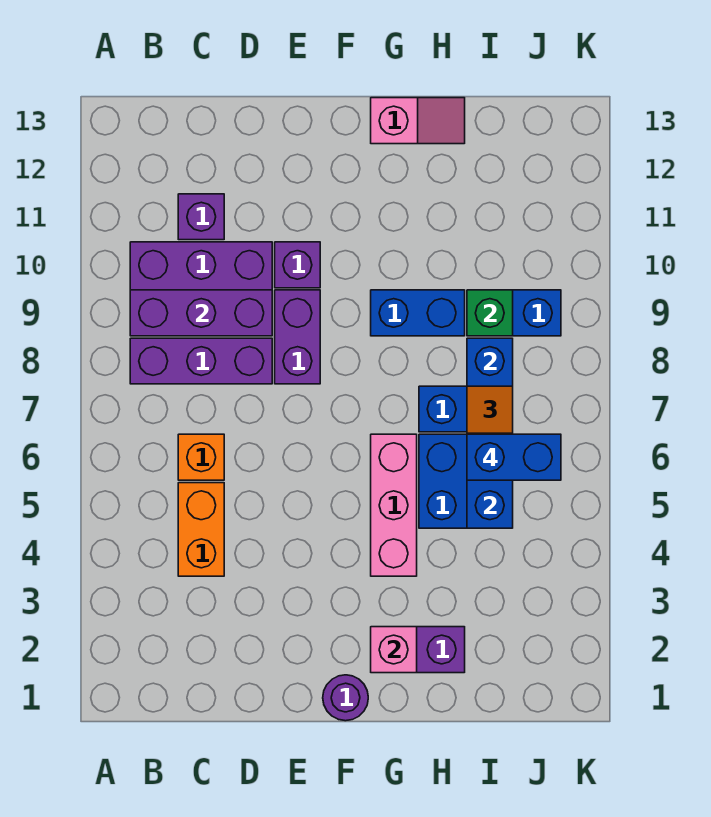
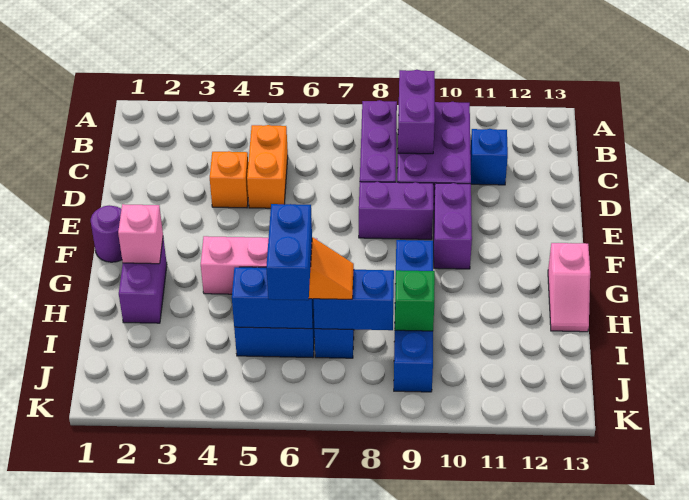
purple 1x3 brick [130,290,272,336] -> purple 1x2 brick [398,70,435,154]
orange 1x2 brick [178,483,224,576] -> orange 1x2 brick turned to [247,125,288,208]
orange 1x1 brick [178,434,224,480] -> orange 1x1 brick moved to [210,151,248,208]
purple 1x1 brick [178,194,224,240] -> blue 1x1 brick [470,129,508,185]
purple 1x1 brick [275,242,320,288] -> purple 1x2 brick [434,183,472,269]

